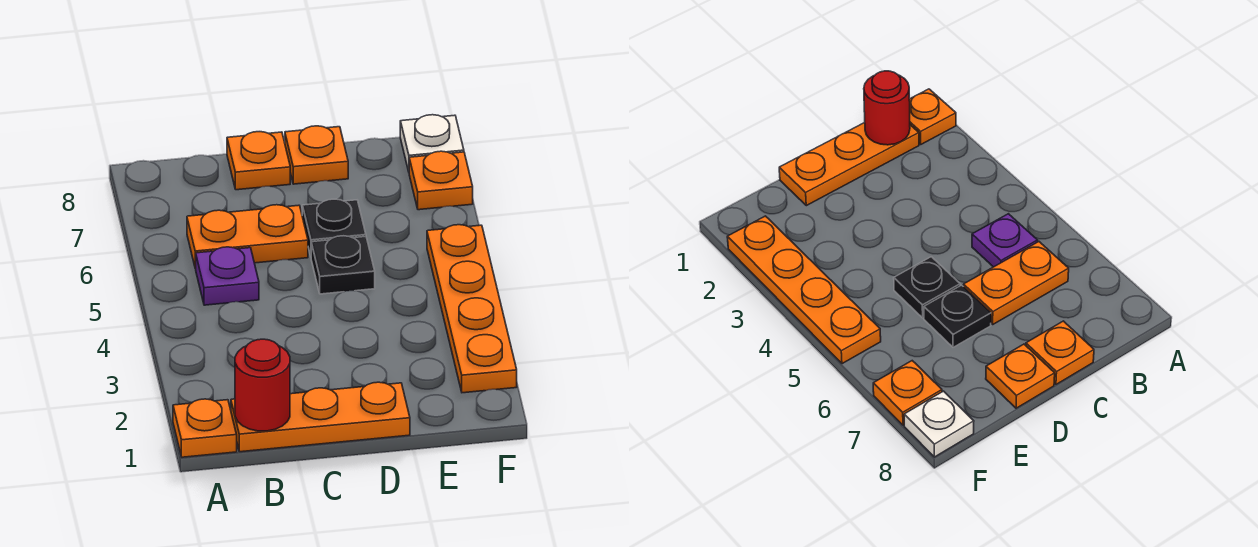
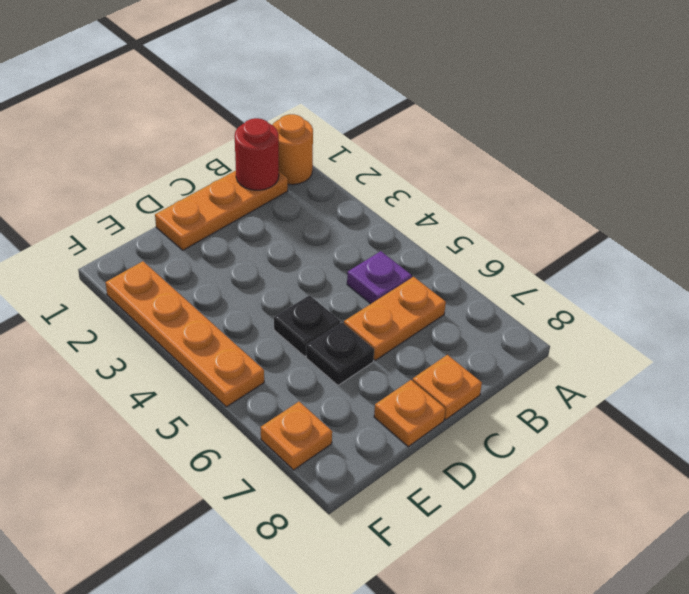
orange 1x1 plate [173,399,237,457] -> orange 1x1 round brick [273,114,313,185]
white 1x1 plate [400,115,464,172] -> none

